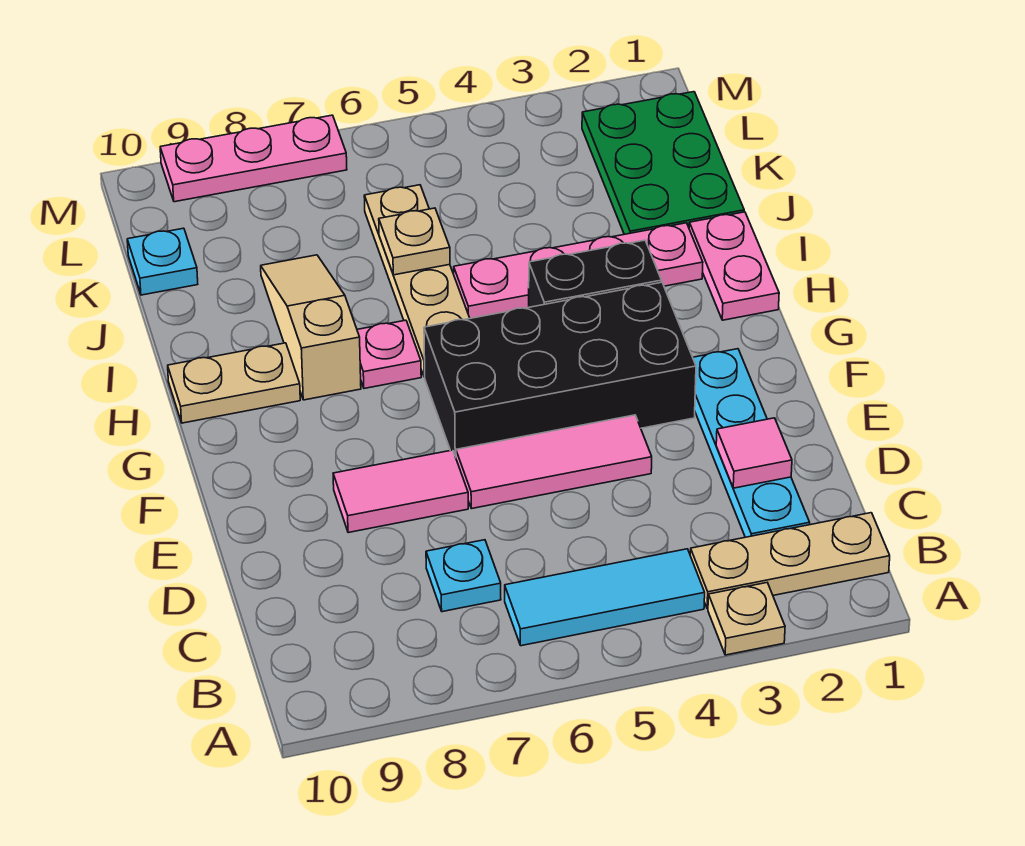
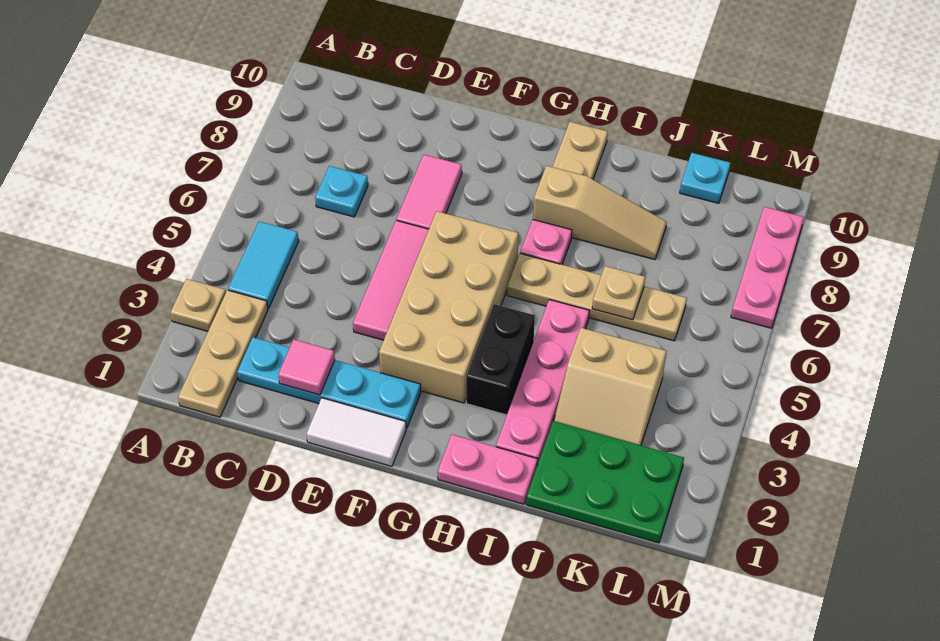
cyan 1x3 tile [505,549,705,646] -> cyan 1x2 tile [228,221,299,308]
none -> white 1x2 tile [307,398,406,466]
black 2x4 brick [424,282,696,457] -> tan 2x4 brick [379,211,518,403]
none -> tan 2x2 slope [554,328,666,445]

